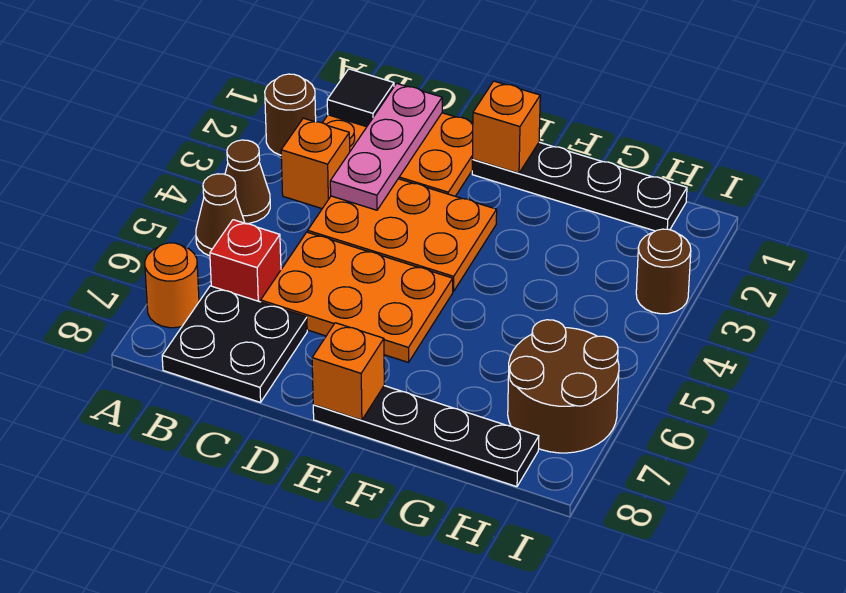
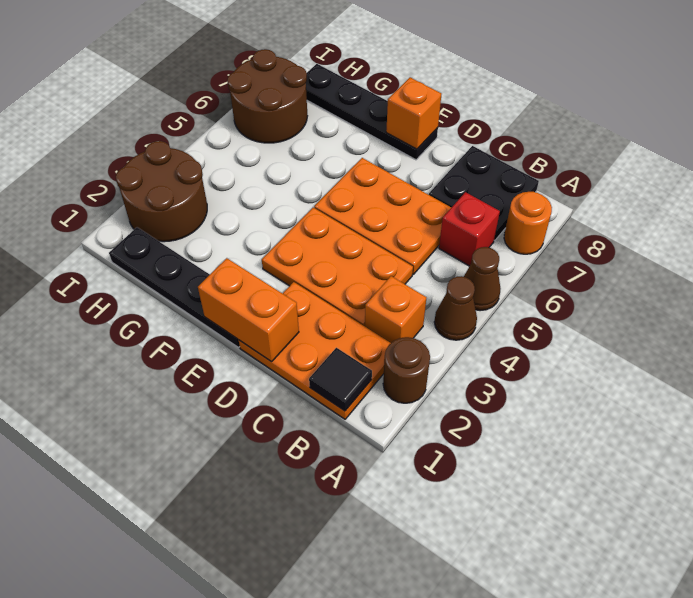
pink 1x3 plate [330,83,442,210] -> none
orange 1x1 brick [472,81,540,173] -> orange 1x2 brick [198,258,299,362]
brown 1x1 round brick [636,229,691,314] -> brown 2x2 round brick [116,141,207,242]

